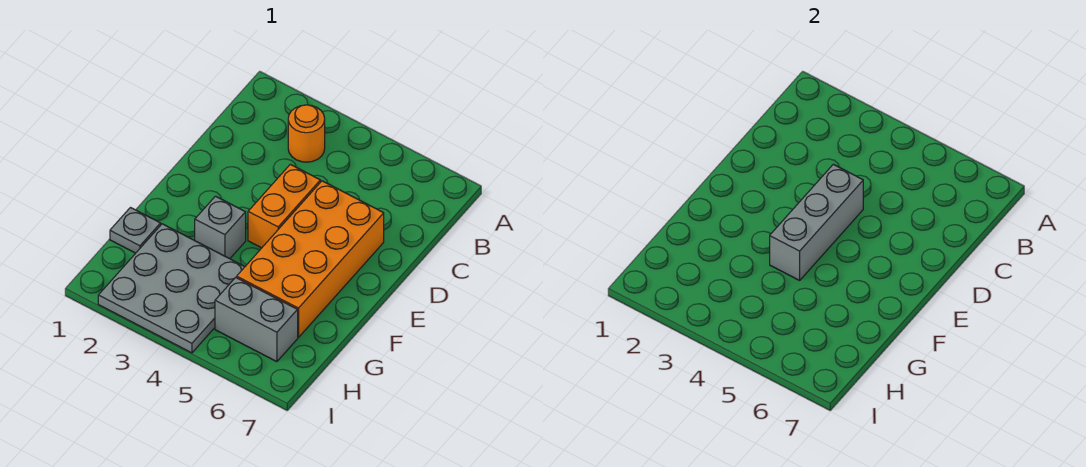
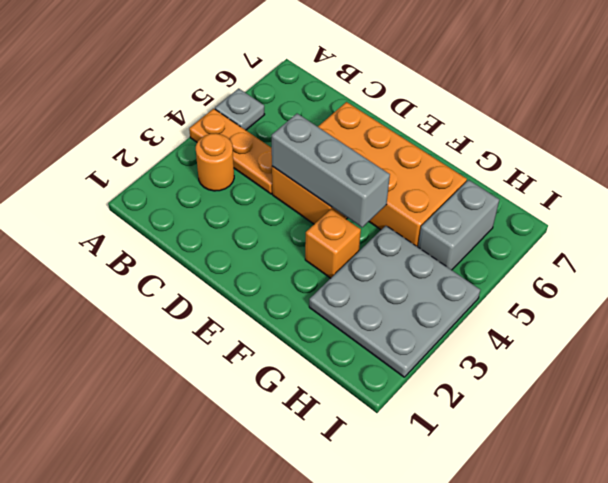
none -> orange 1x3 plate [189,109,272,194]
grey 1x1 brick [195,196,246,259] -> orange 1x1 brick [305,209,361,278]
grey 1x1 plate [110,208,161,253] -> grey 1x1 plate moved to [215,89,265,130]

